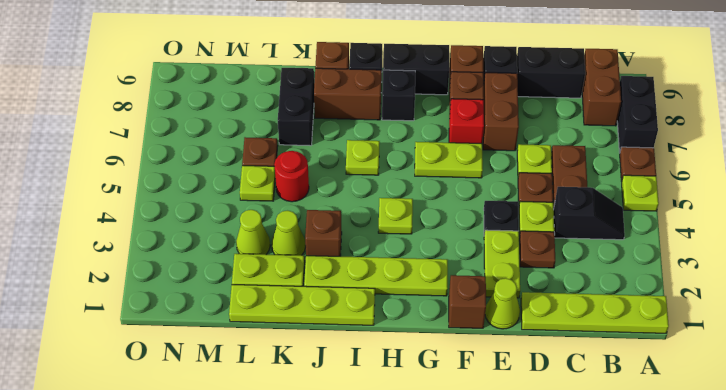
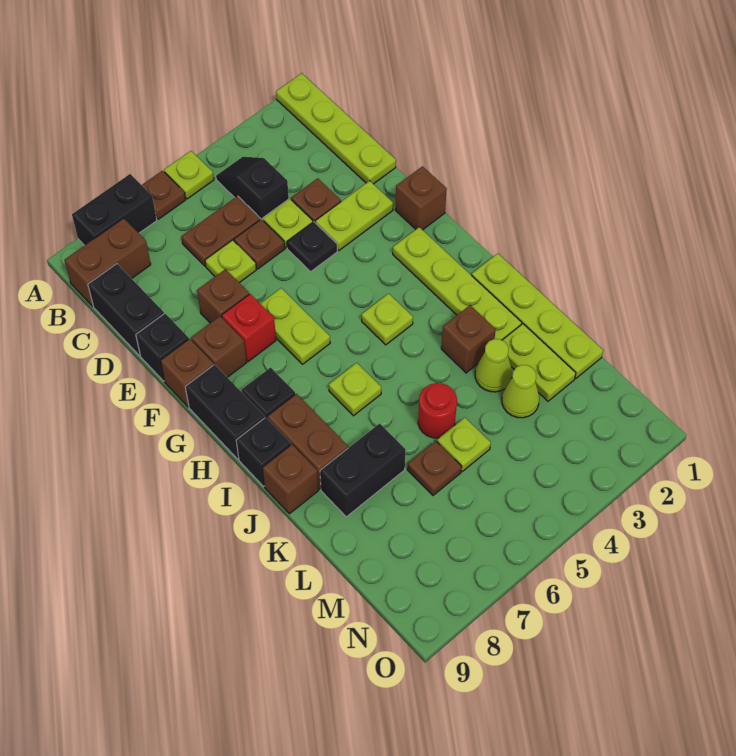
lime 1x1 cone [485,278,520,329] -> none
brown 1x2 brick [483,73,519,151] -> brown 1x1 brick [197,269,249,323]

